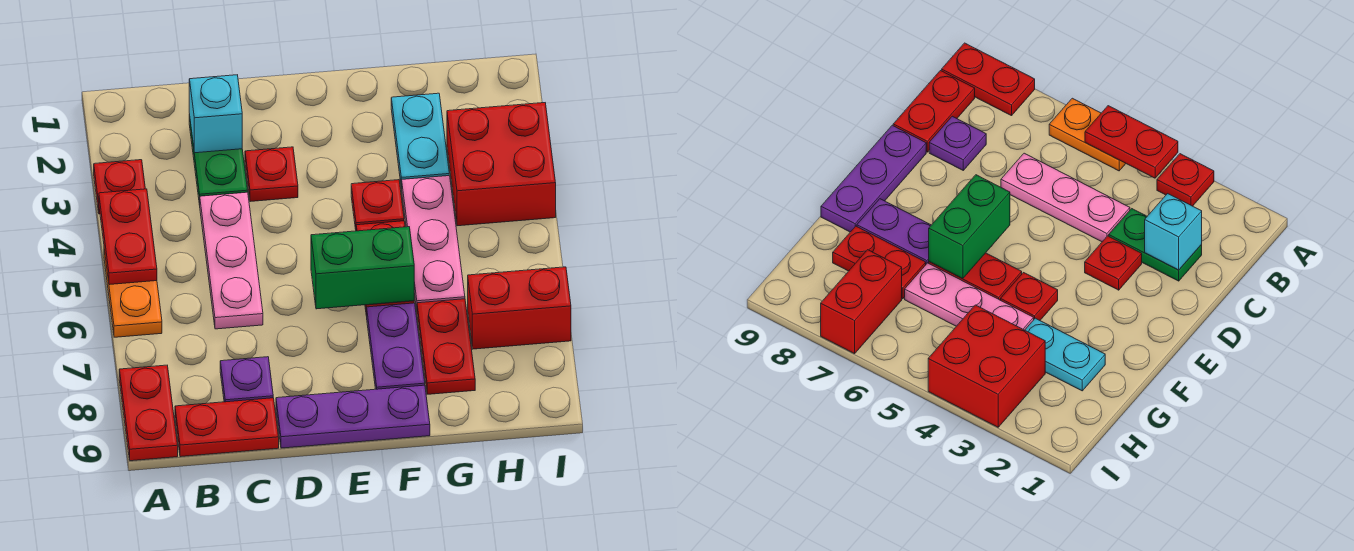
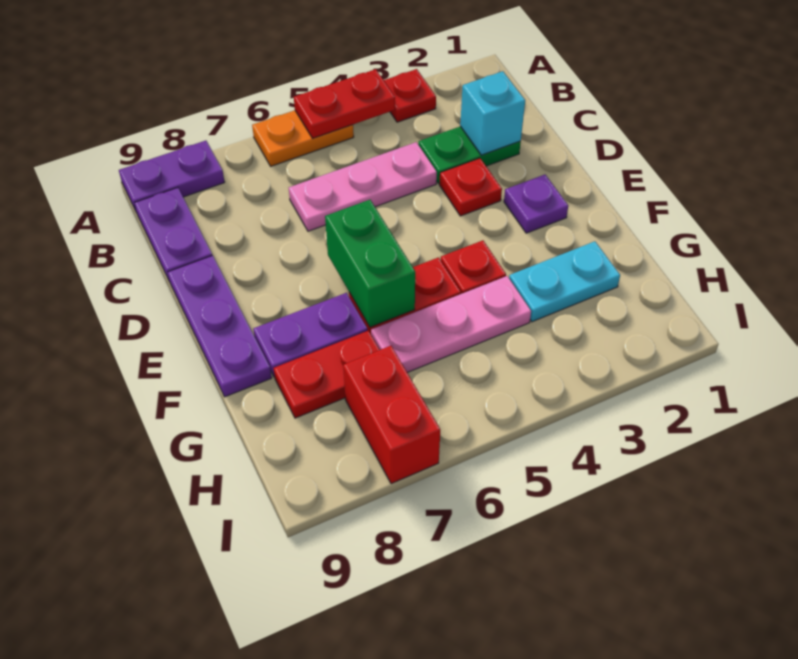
red 1x2 plate [119,365,178,461] -> purple 1x2 plate [119,141,224,213]
red 1x2 plate [175,398,279,457] -> purple 1x2 plate [134,188,212,282]
purple 1x1 plate [220,357,273,402] -> purple 1x1 plate moved to [504,175,568,233]
red 2x2 brick [447,103,556,226] -> none

